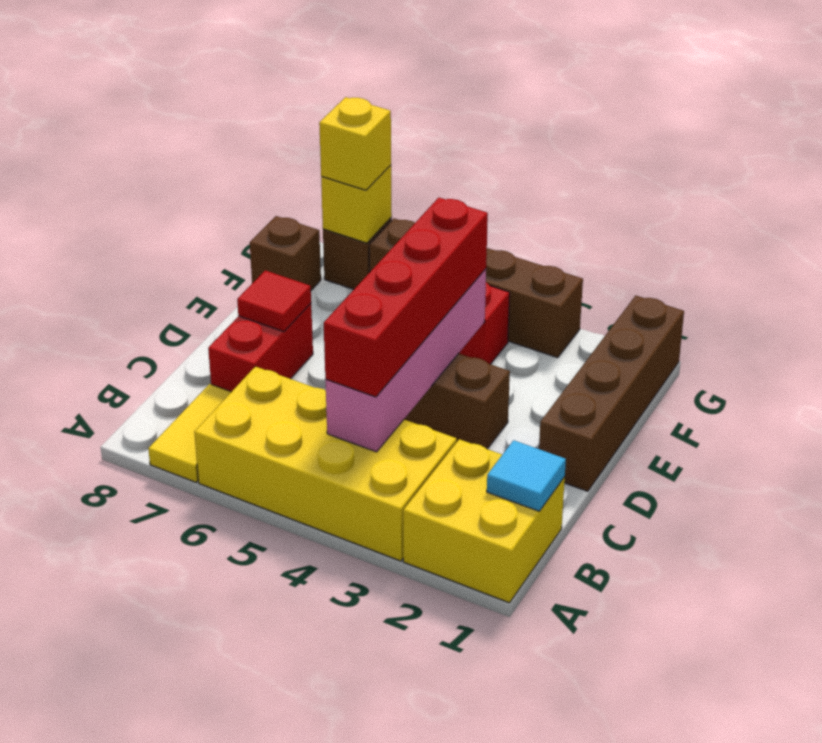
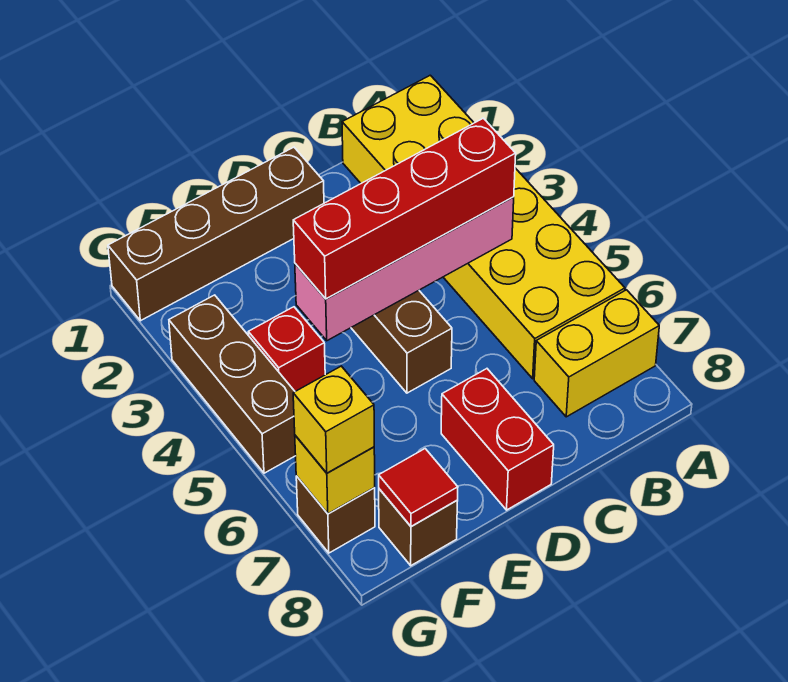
yellow 1x2 tile [148,384,231,482] -> yellow 1x2 brick [534,290,659,417]
cyan 1x1 tile [487,440,566,511] -> none
red 1x2 brick [208,304,313,392] -> red 1x2 brick turned to [441,369,554,510]
red 1x1 tile [237,270,311,332] -> red 1x1 tile moved to [379,449,458,527]
brown 1x4 brick [369,218,583,358] -> brown 1x3 brick [169,295,296,473]

